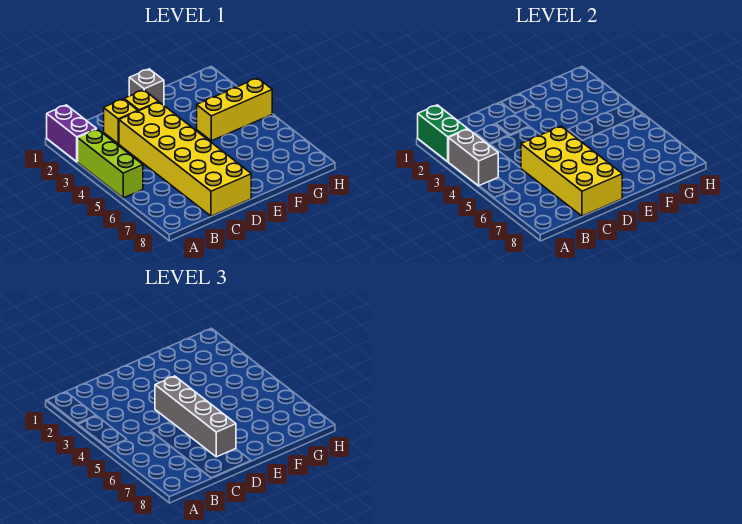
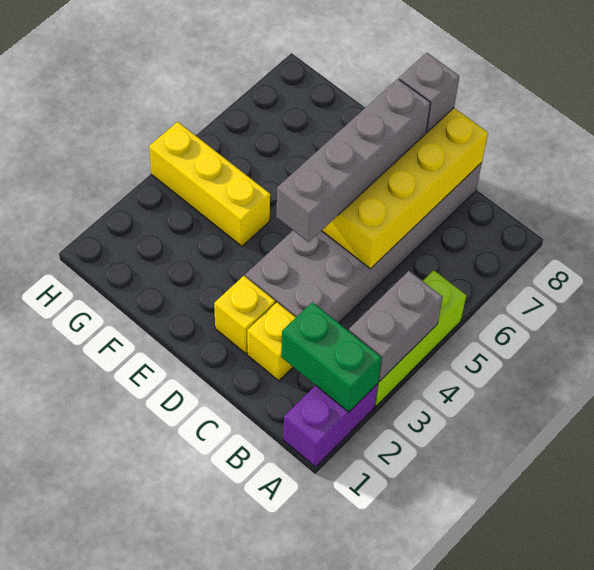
green 1x2 brick [418,105,467,162] -> green 1x2 brick turned to [281,302,382,412]
yellow 2x6 brick [119,102,251,216] -> grey 2x6 brick [245,163,482,323]
grey 1x1 brick [129,69,164,105] -> grey 1x1 brick moved to [399,53,459,132]

